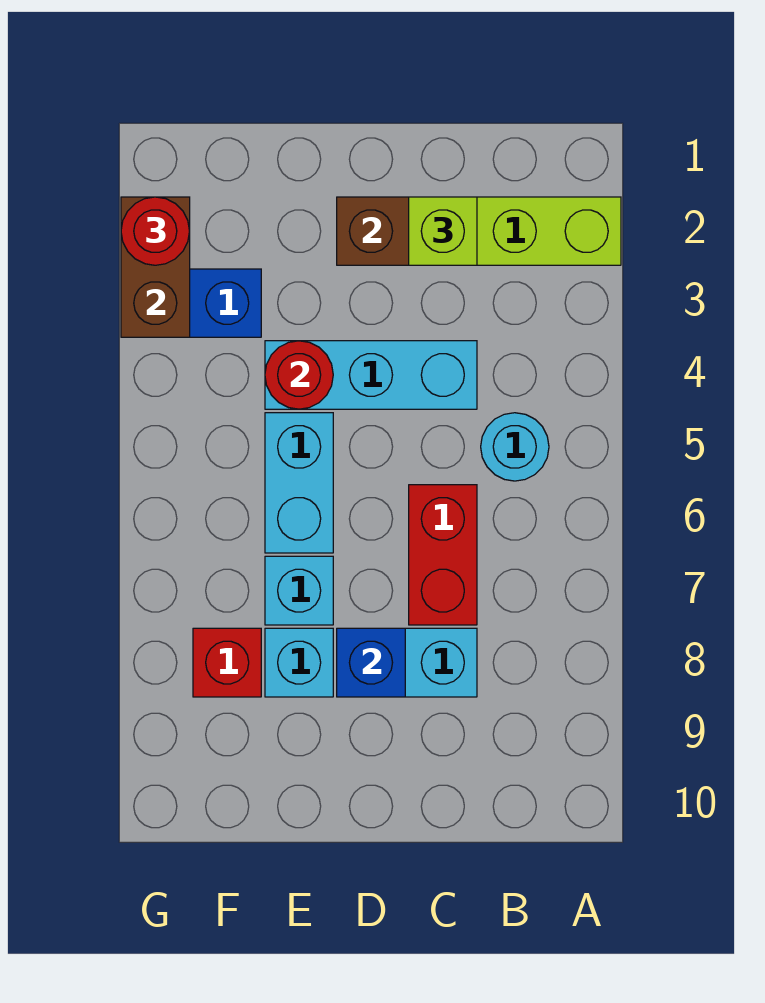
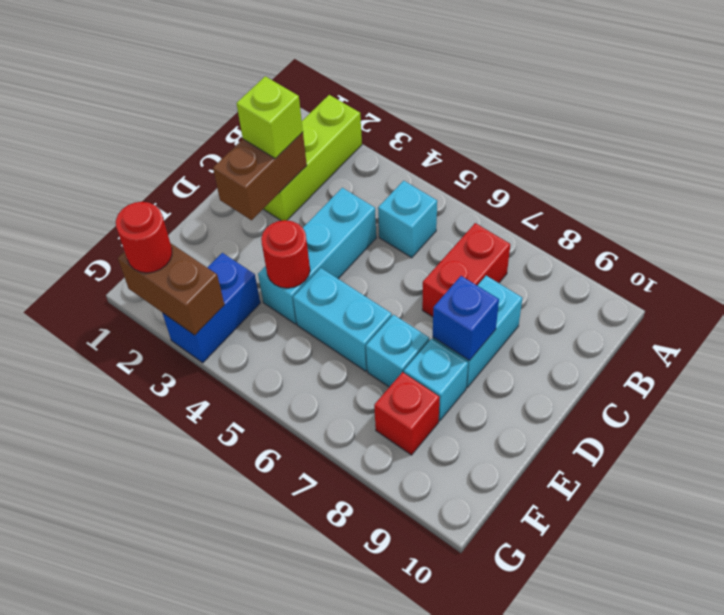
cyan 1x1 round brick [481,413,549,481] -> cyan 1x1 brick [378,181,437,258]
red 1x2 brick [409,485,477,625] -> red 1x2 brick turned to [422,223,510,317]

